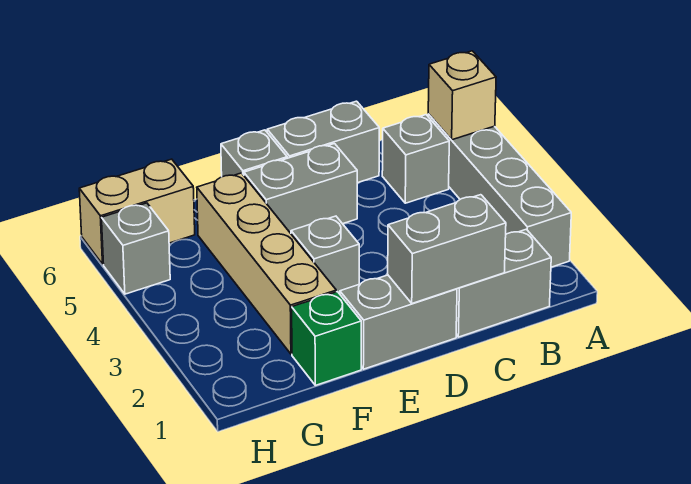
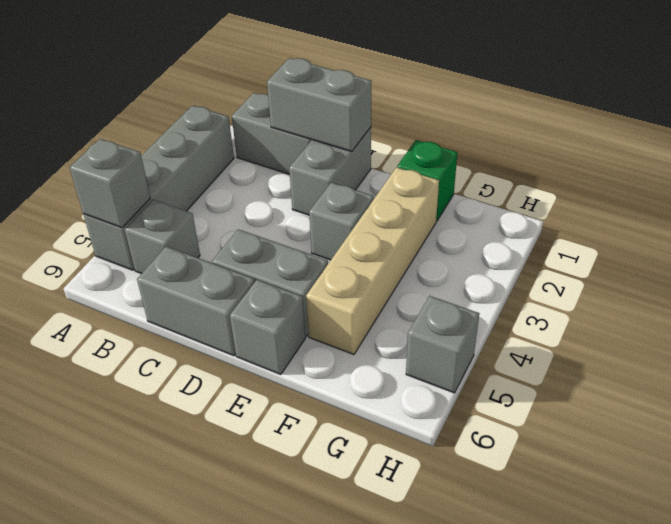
tan 1x1 brick [428,51,496,140] -> grey 1x1 brick [70,139,150,228]
grey 1x2 brick [340,275,457,369] -> grey 1x2 brick turned to [289,127,371,215]
tan 1x2 brick [79,159,195,264] -> none

